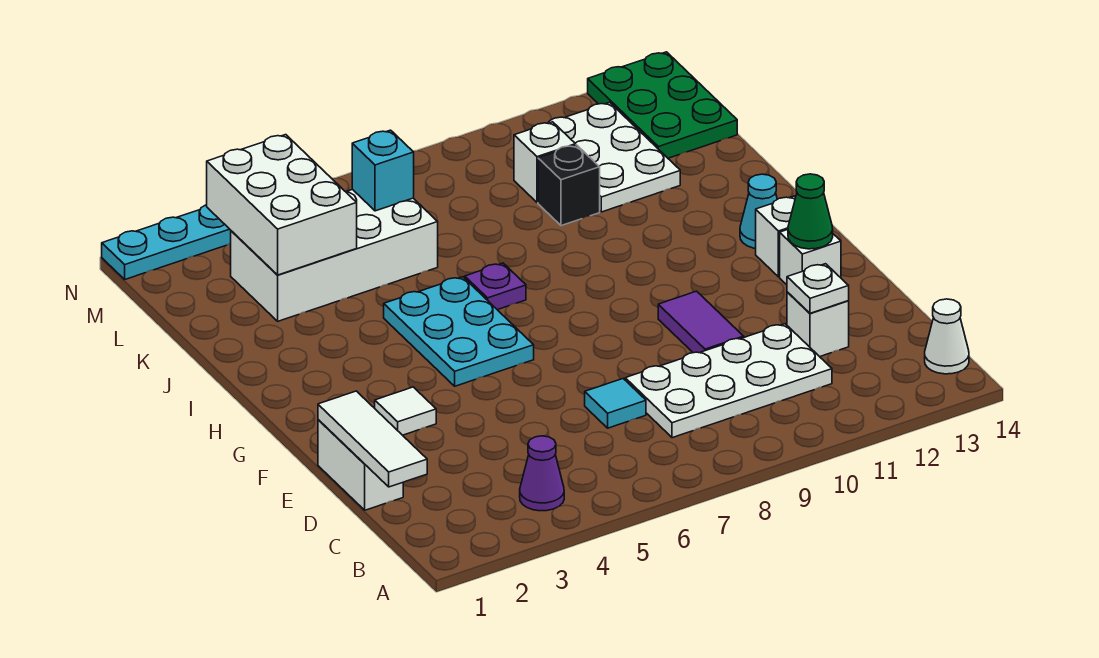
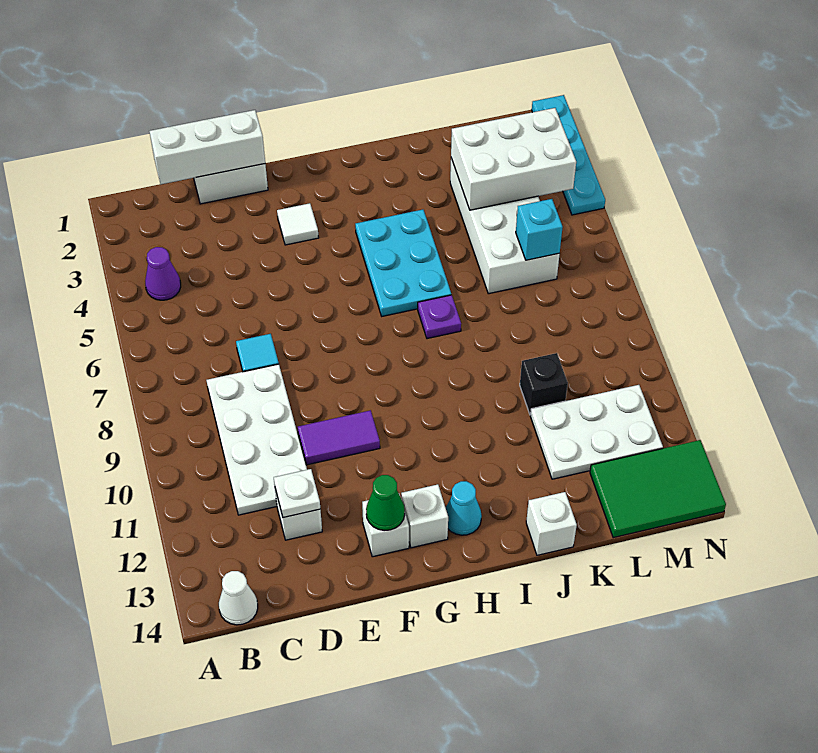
white 1x3 tile [318,391,427,487] -> white 1x3 brick [149,110,265,184]
cyan 2x3 plate [384,277,534,386] -> cyan 2x3 plate turned to [355,210,451,316]
white 1x1 brick [514,122,576,203] -> white 1x1 brick moved to [526,492,577,555]
green 2x3 plate [588,52,737,158] -> green 2x3 tile [590,440,726,538]

